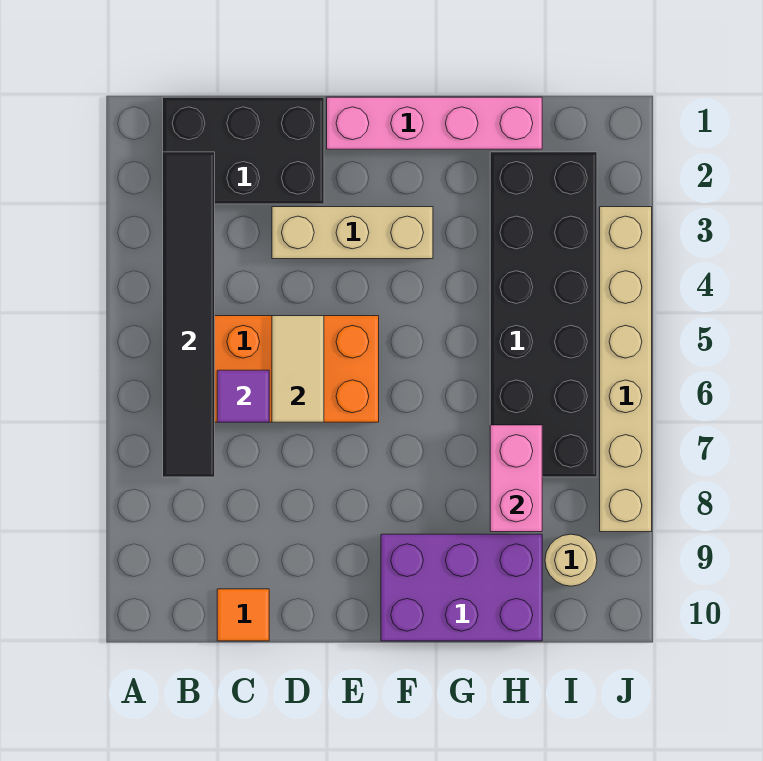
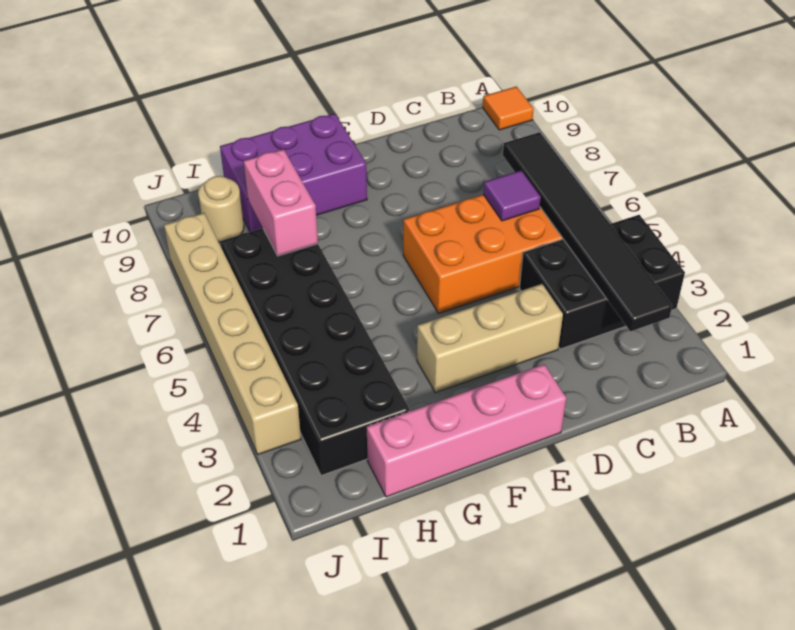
black 2x3 brick [163,97,324,204] -> black 2x3 brick moved to [519,215,685,349]
orange 1x1 tile [217,589,269,641] -> orange 1x1 tile moved to [483,86,534,130]
tan 1x2 tile [272,316,324,422] -> none

